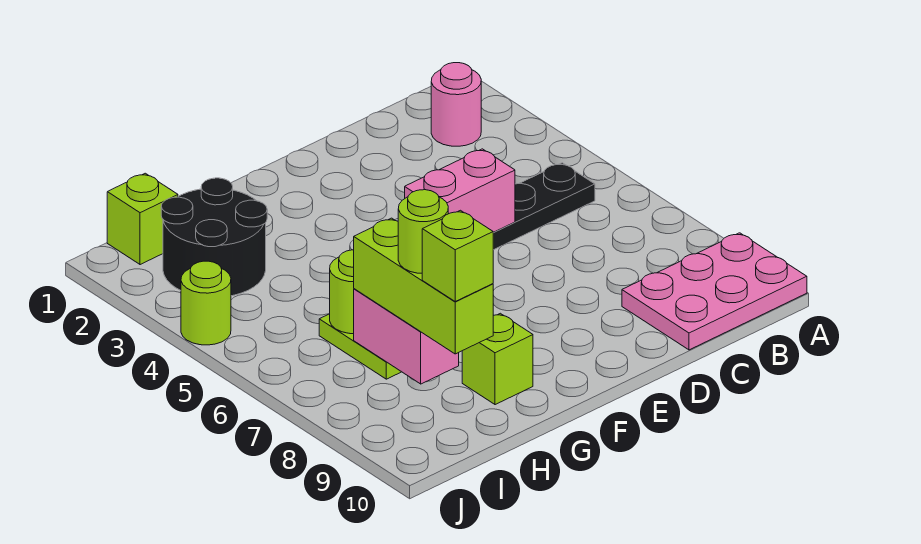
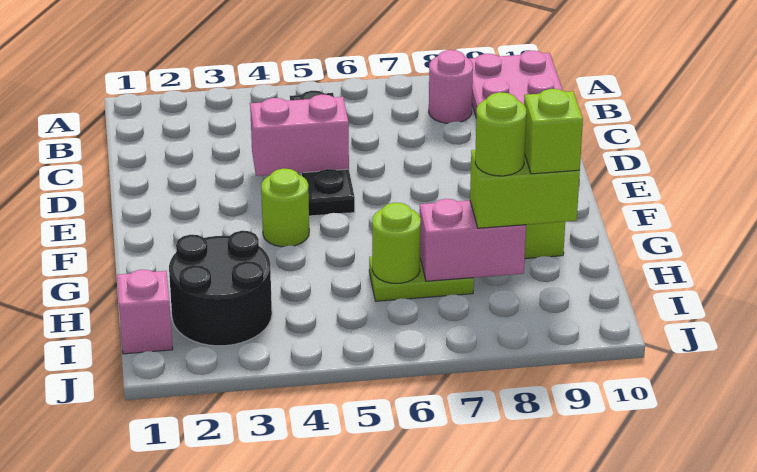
pink 1x1 round brick [431,63,481,146] -> pink 1x1 round brick moved to [429,50,473,123]
pink 1x2 brick [405,149,515,232] -> pink 1x2 brick turned to [250,94,349,176]
lime 1x3 brick [354,218,493,354] -> lime 1x2 brick [470,150,580,228]
lime 1x1 brick [107,173,178,265] -> pink 1x1 brick [117,270,173,354]
lime 1x1 round brick [181,261,231,345] -> lime 1x1 round brick moved to [261,169,309,247]

